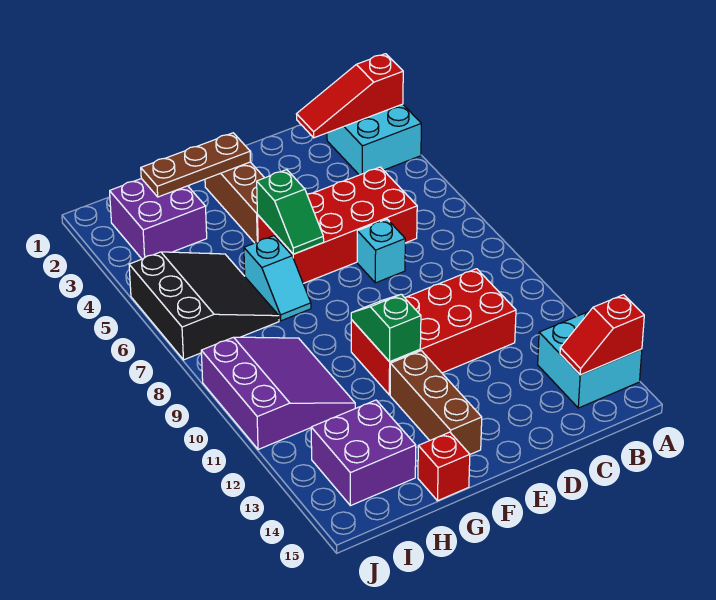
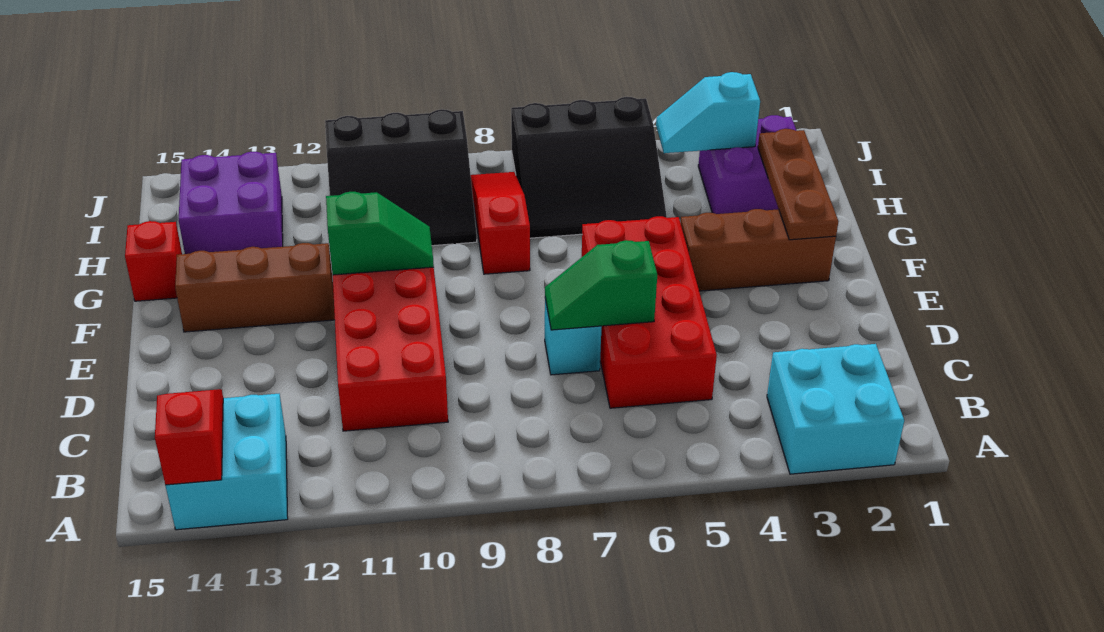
red 1x3 slope [297,54,403,138] -> red 1x3 slope moved to [471,172,530,274]
green 1x2 slope [257,170,324,254] -> green 1x2 slope moved to [545,240,657,330]
cyan 1x2 slope [244,236,311,321] -> cyan 1x2 slope moved to [656,72,760,153]
purple 3x3 slope [201,337,355,449] -> black 3x3 slope [325,109,477,246]

